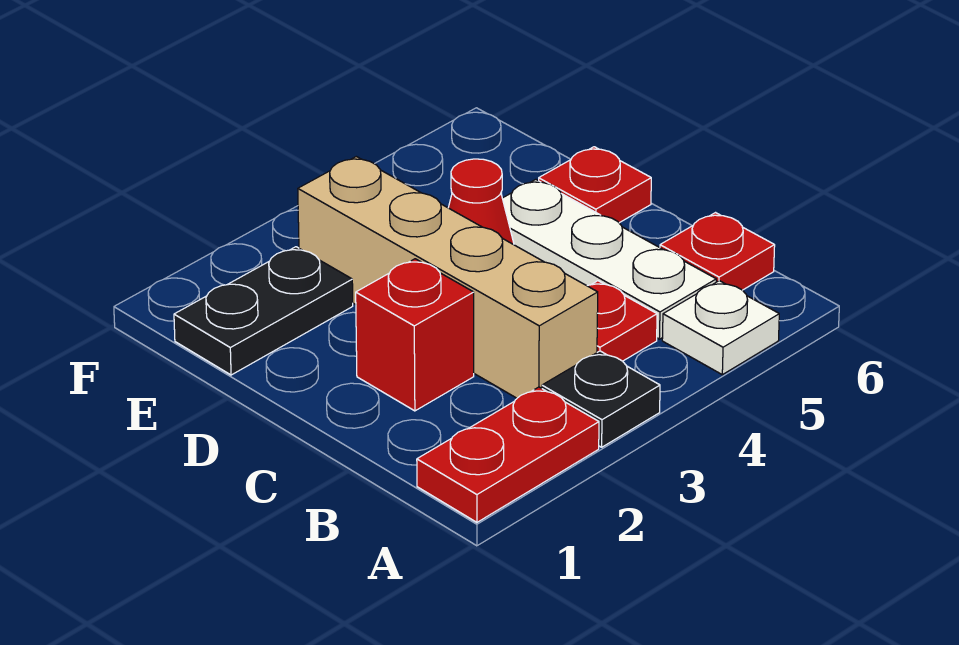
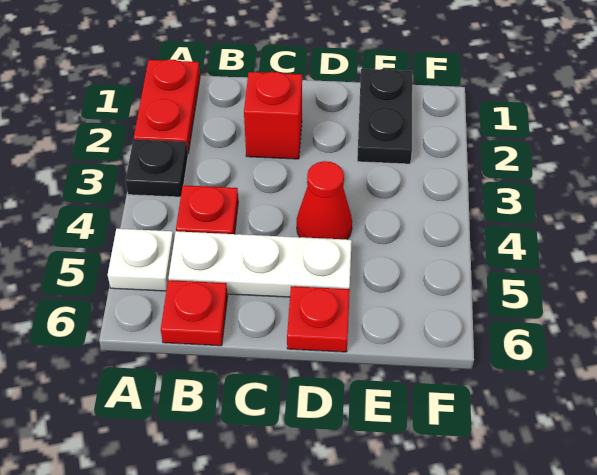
tan 1x4 brick [298,157,598,398] -> none

